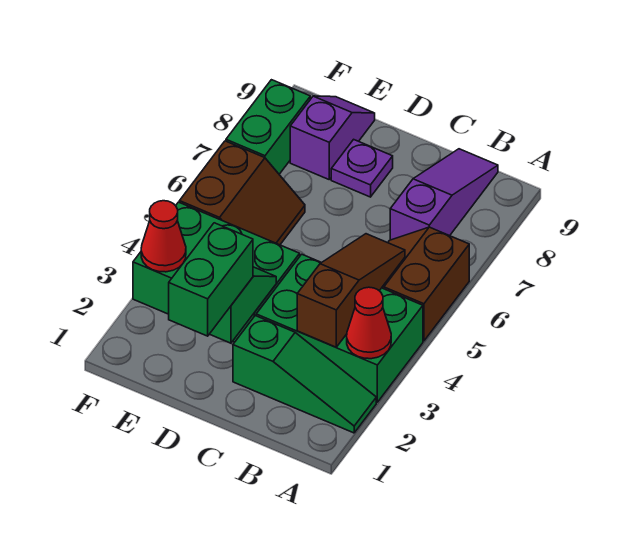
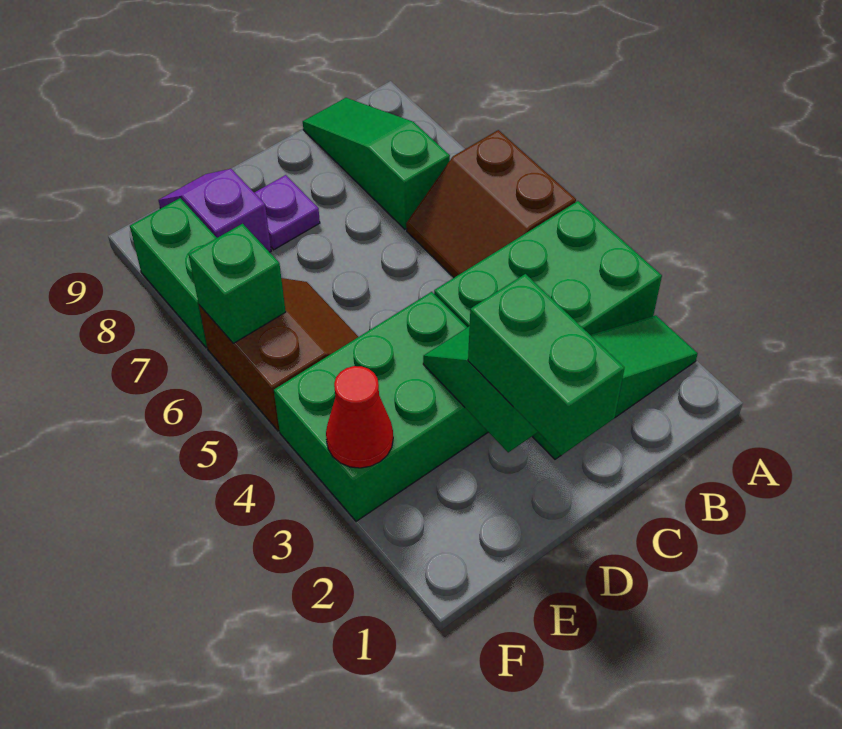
red 1x1 cone [347,287,391,359] -> none
brown 1x3 slope [297,234,405,347] -> none
purple 1x3 slope [390,149,498,240] -> green 1x3 slope [303,98,450,229]
none -> green 1x1 brick [189,224,286,343]

